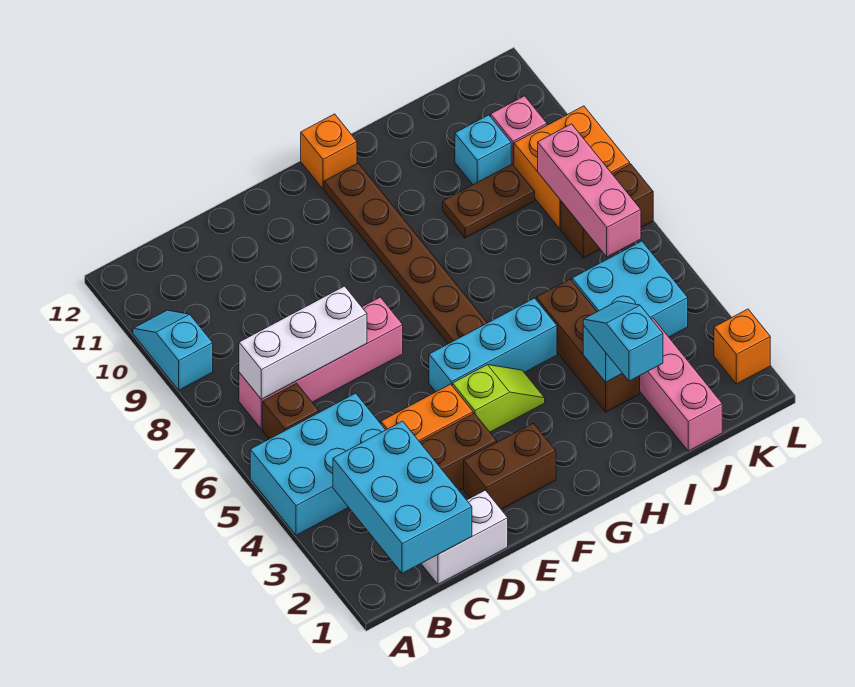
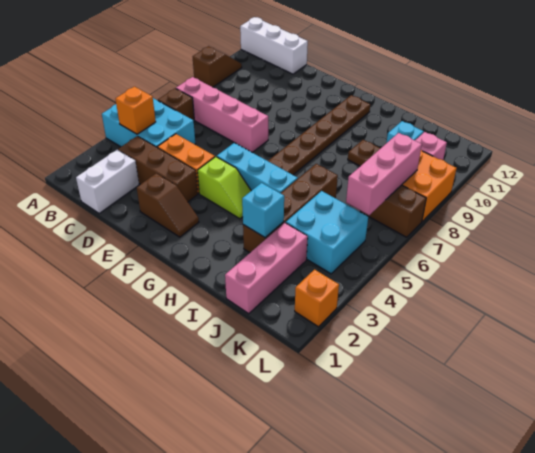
cyan 1x2 slope [133,310,213,390] -> brown 1x2 slope [193,46,242,87]
cyan 2x3 brick [333,421,472,573] -> none
white 1x3 brick [239,286,367,399] -> white 1x3 brick moved to [240,17,308,74]
white 1x2 brick [421,490,508,584] -> white 1x2 brick turned to [76,150,139,214]
brown 1x2 brick [464,423,556,509] -> brown 1x2 slope [137,173,199,237]
orange 1x1 brick [301,114,357,189] -> orange 1x1 brick moved to [116,87,156,134]
cyan 1x2 slope [583,301,663,381] -> none
brown 1x3 brick [536,279,640,412] -> brown 1x4 brick [243,164,338,253]

